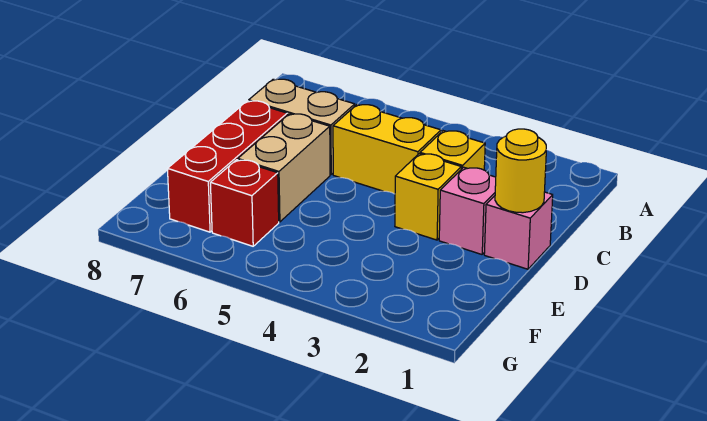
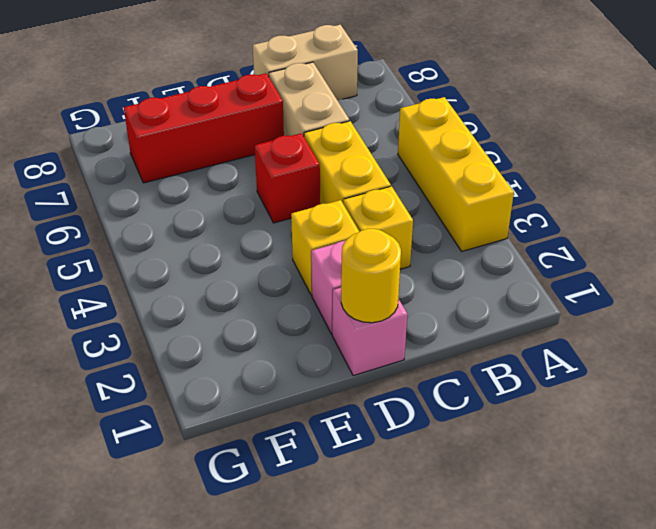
none -> yellow 1x3 brick [398,97,514,251]
tan 1x2 brick [238,114,330,222] -> tan 1x2 brick moved to [253,25,358,100]
red 1x1 brick [210,160,279,246] -> red 1x1 brick moved to [254,133,320,223]

